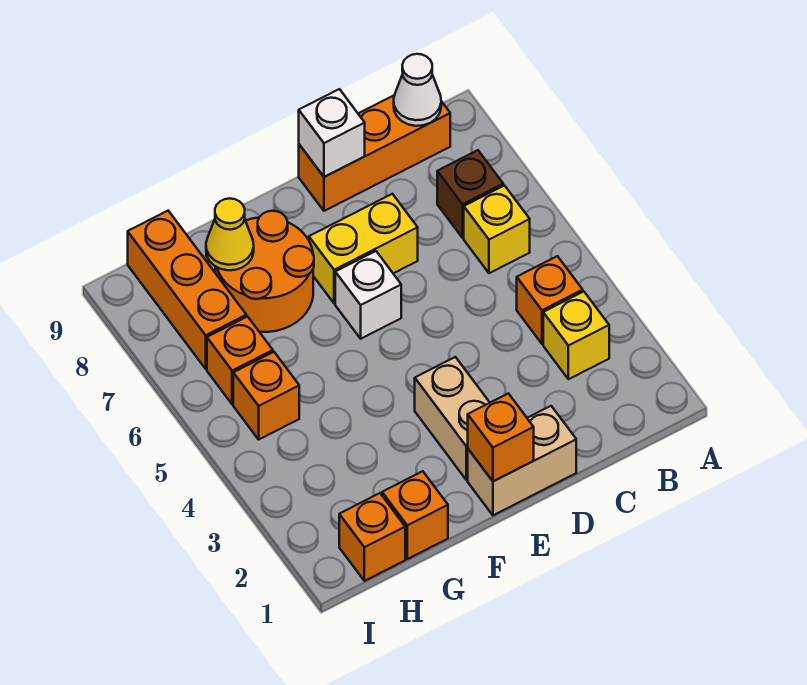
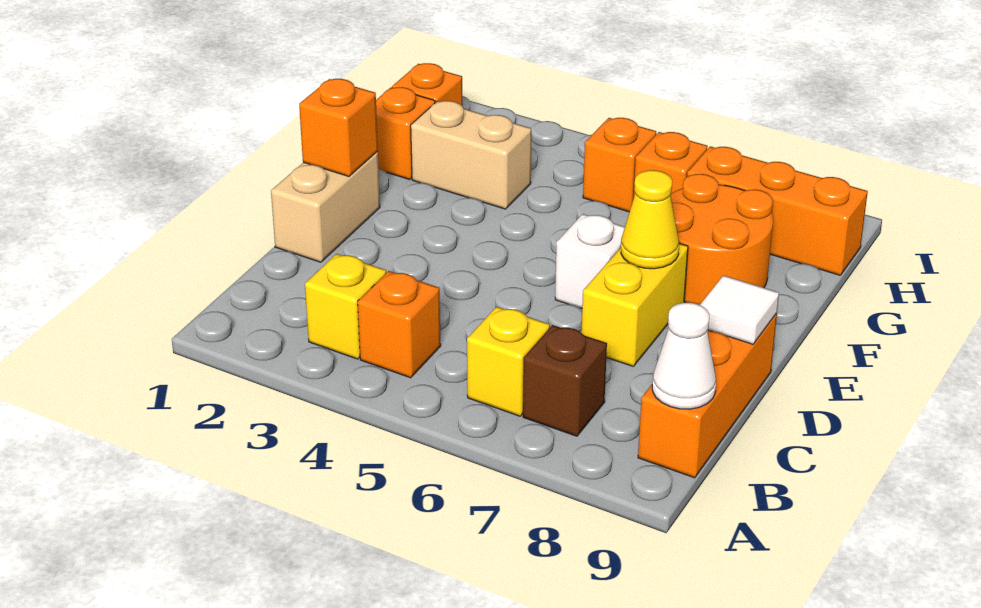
white 1x1 brick [299,89,365,177] -> white 1x1 tile [700,275,779,344]
tan 1x2 brick [415,357,490,480] -> tan 1x2 brick moved to [411,101,531,209]
yellow 1x1 cone [206,198,254,270] -> yellow 1x1 cone moved to [621,170,679,269]

